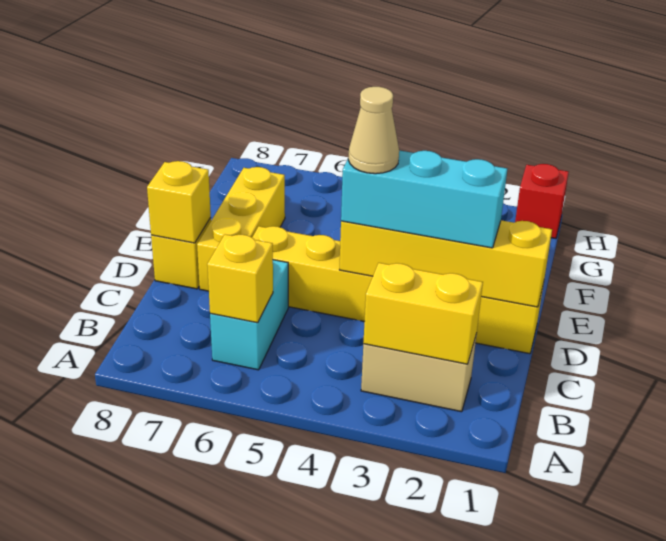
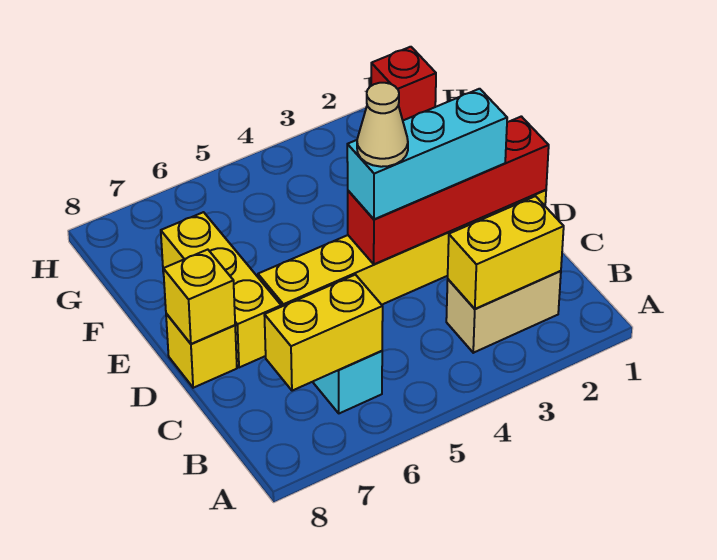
yellow 1x1 brick [207,234,273,323] -> yellow 1x2 brick [264,275,383,391]
yellow 1x4 brick [340,220,552,307] -> red 1x4 brick [348,116,549,264]

